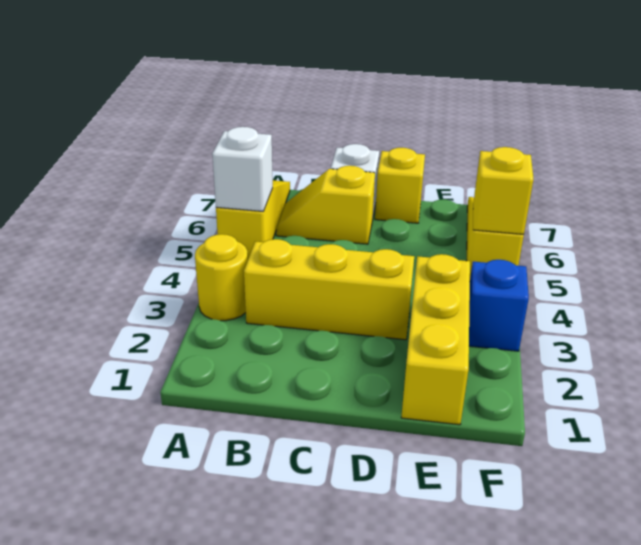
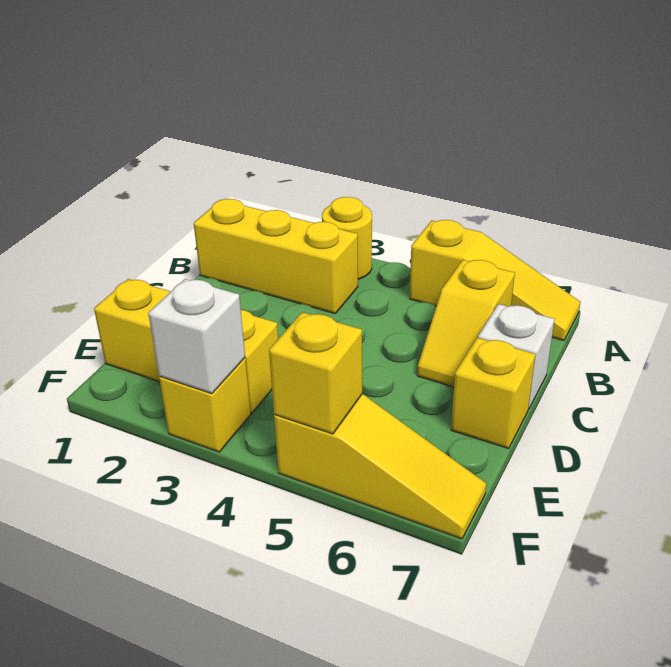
white 1x1 brick [212,127,273,212] -> white 1x1 brick moved to [148,279,245,394]
yellow 1x3 brick [244,239,414,340] -> yellow 1x3 brick turned to [194,199,358,313]
yellow 1x2 slope [276,166,375,244] -> yellow 1x2 slope turned to [417,260,515,387]
blue 1x1 brick [469,260,529,351] -> yellow 1x1 brick [159,358,251,452]

